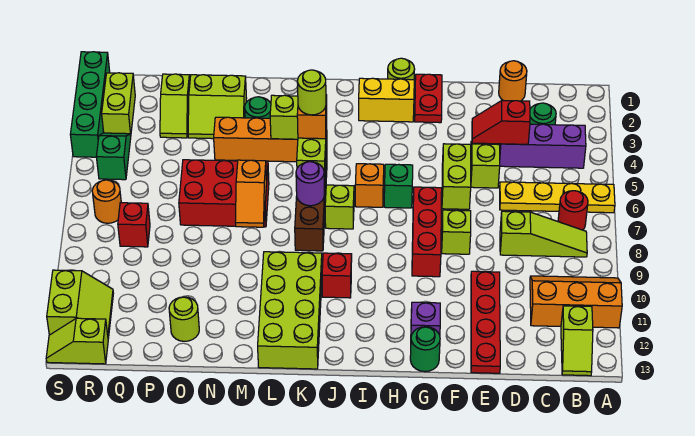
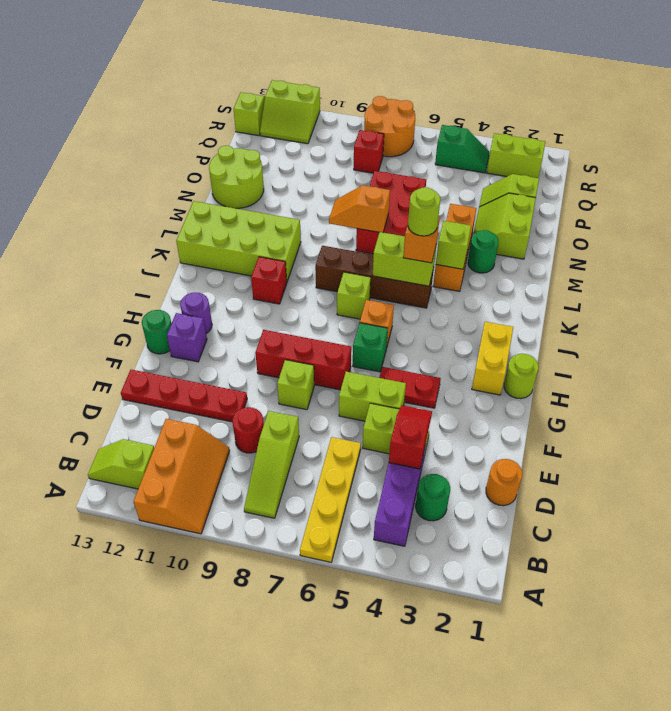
red 1x1 round brick [558,191,588,230] -> red 1x1 round brick moved to [232,407,264,453]
red 1x2 plate [415,74,442,123] -> red 1x2 plate moved to [379,367,441,408]
purple 1x1 round brick [296,162,324,206] -> purple 1x1 round brick moved to [180,293,212,334]
lime 1x1 round brick [169,297,199,341] -> lime 2x2 round brick [209,146,264,208]
orange 1x1 round brick [92,180,121,223] -> orange 2x2 round brick [364,96,415,157]
green 1x4 brick [70,52,110,157] -> none

